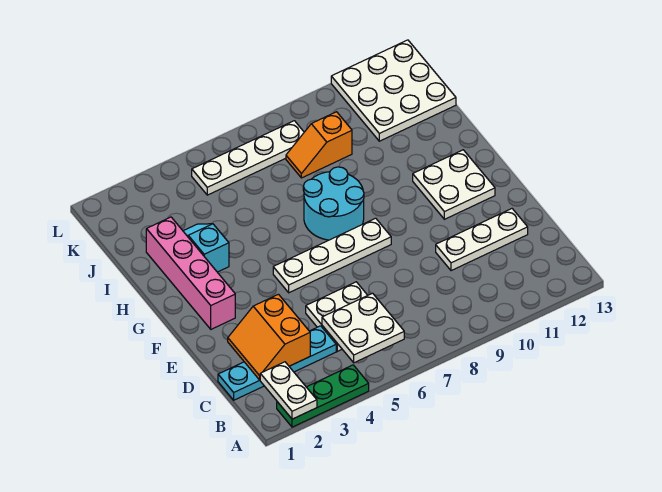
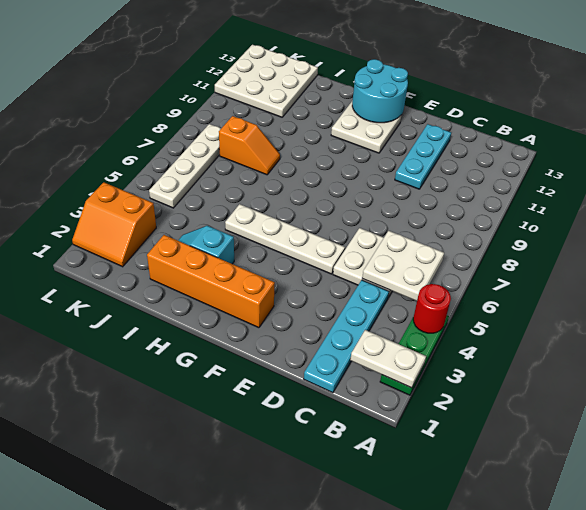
none -> red 1x1 round brick [413,284,451,333]
orange 2x2 slope [228,294,310,380] -> orange 2x2 slope moved to [72,182,156,267]
white 1x3 plate [436,209,528,271] -> cyan 1x3 plate [395,124,451,189]
pink 1x4 brick [146,217,235,329] -> orange 1x4 brick [147,235,275,328]
white 1x4 plate [273,218,391,293] -> white 1x4 plate turned to [225,204,345,274]
cyan 2x2 round brick [303,167,364,240] -> cyan 2x2 round brick moved to [352,59,408,123]
orange 1x2 slope [286,112,352,178] -> orange 1x2 slope turned to [219,116,280,175]

